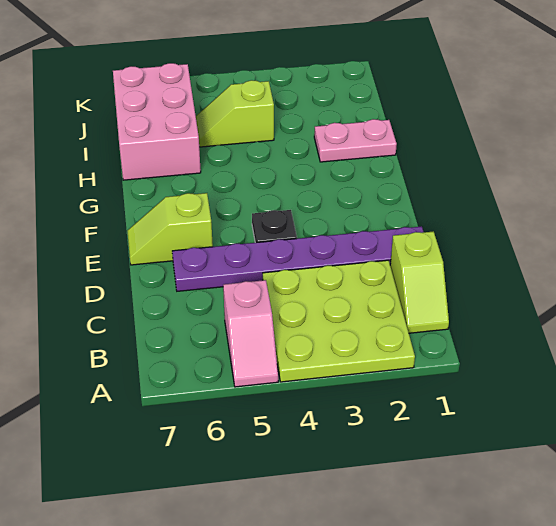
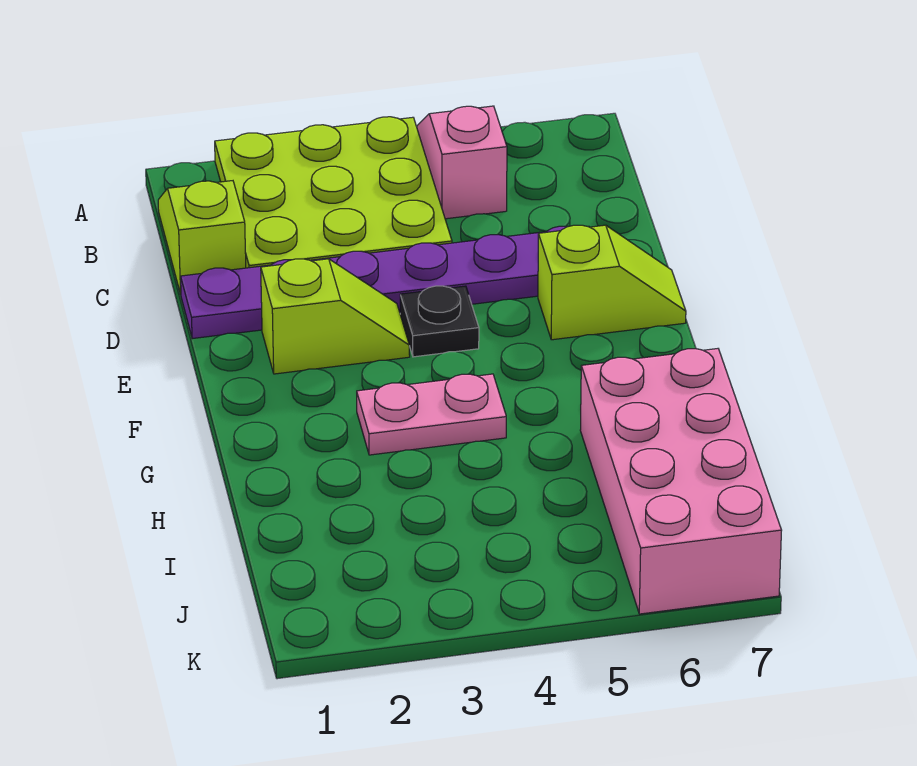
pink 1x2 plate [314,119,397,162] -> pink 1x2 plate moved to [357,374,506,455]
pink 2x3 brick [113,63,201,180] -> pink 2x4 brick [580,349,782,614]
lime 1x2 slope [196,80,274,147] -> lime 1x2 slope moved to [261,259,410,374]

